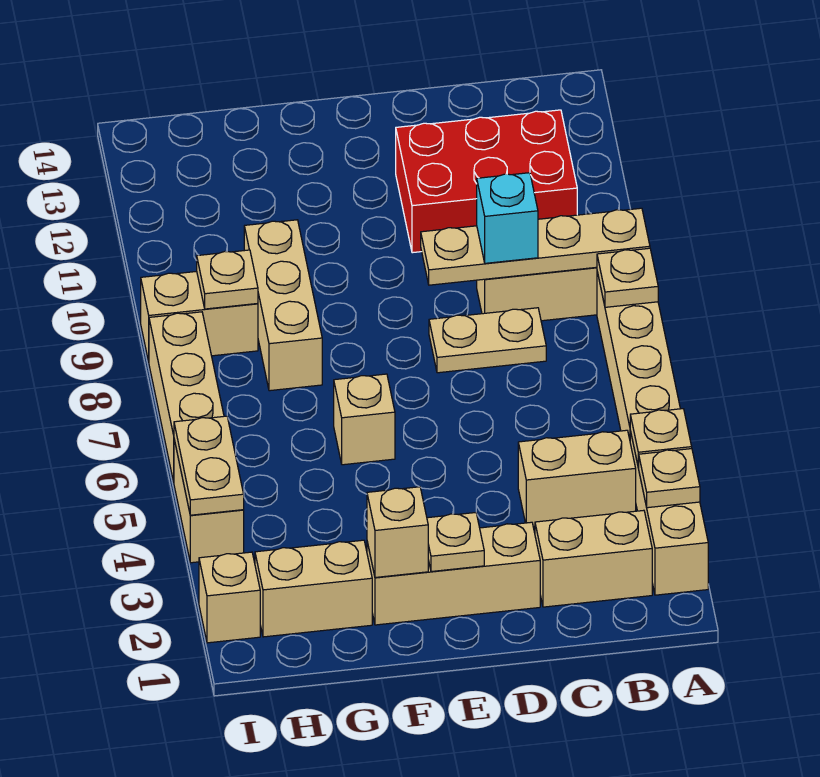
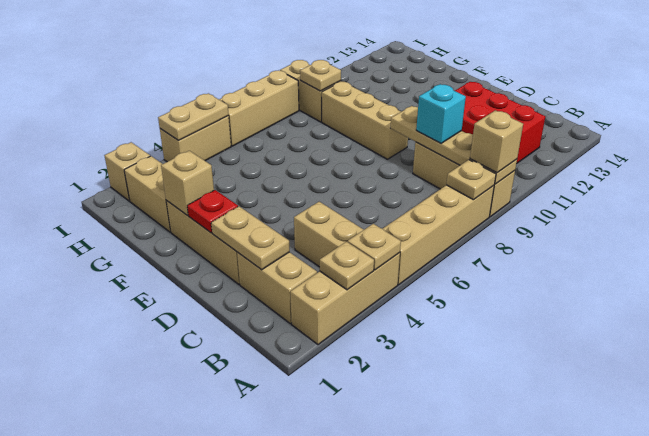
tan 1x2 plate [429,308,546,373] -> tan 1x2 plate moved to [211,206,290,270]
tan 1x1 plate [427,513,484,572] -> red 1x1 plate [187,190,238,233]
tan 1x1 brick [334,374,395,465] -> tan 1x1 brick moved to [470,110,523,173]
tan 1x3 brick [244,220,322,391] -> tan 1x3 brick turned to [322,82,408,159]

